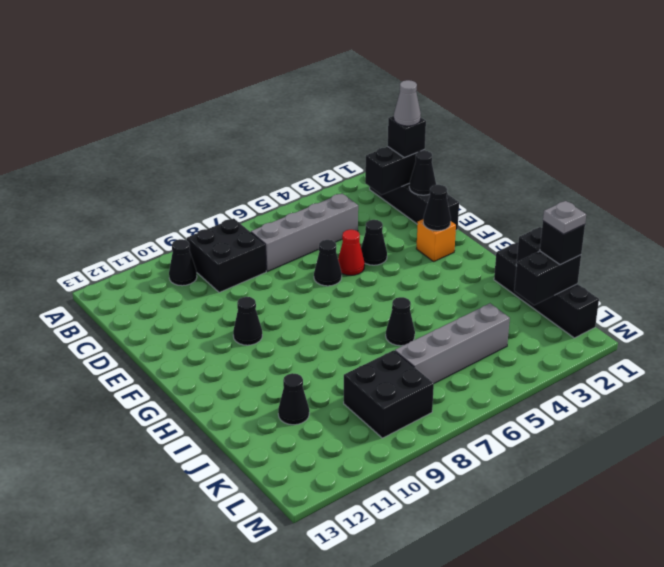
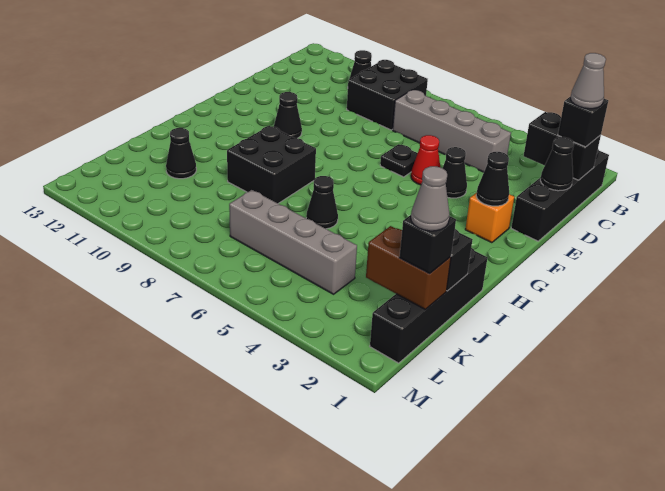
black 1x1 cone [314,240,342,286] -> black 1x1 plate [380,144,418,177]
black 1x2 brick [514,251,581,305] -> brown 1x2 brick [366,226,451,309]
grey 1x1 plate [543,201,586,234] -> grey 1x1 cone [411,166,450,231]
black 2x2 brick [344,350,434,438] -> black 2x2 brick moved to [227,126,316,204]

